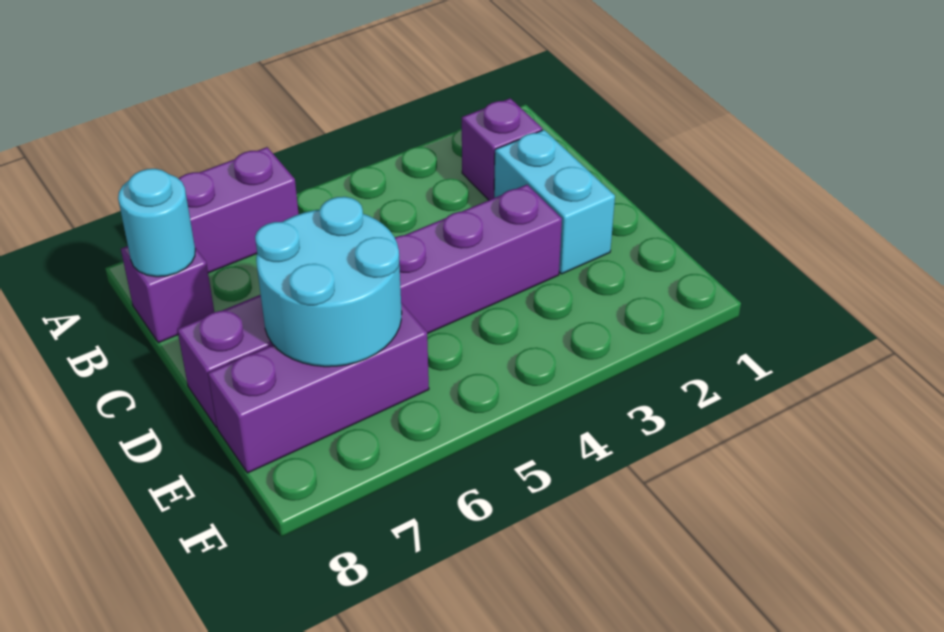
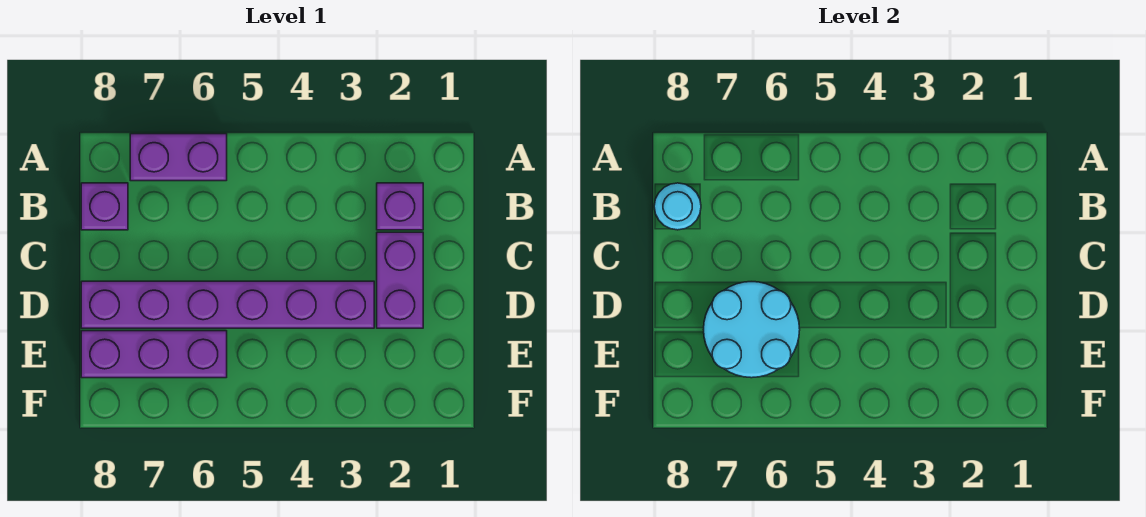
cyan 1x2 brick [494,130,615,274] -> purple 1x2 brick [377,232,423,328]

